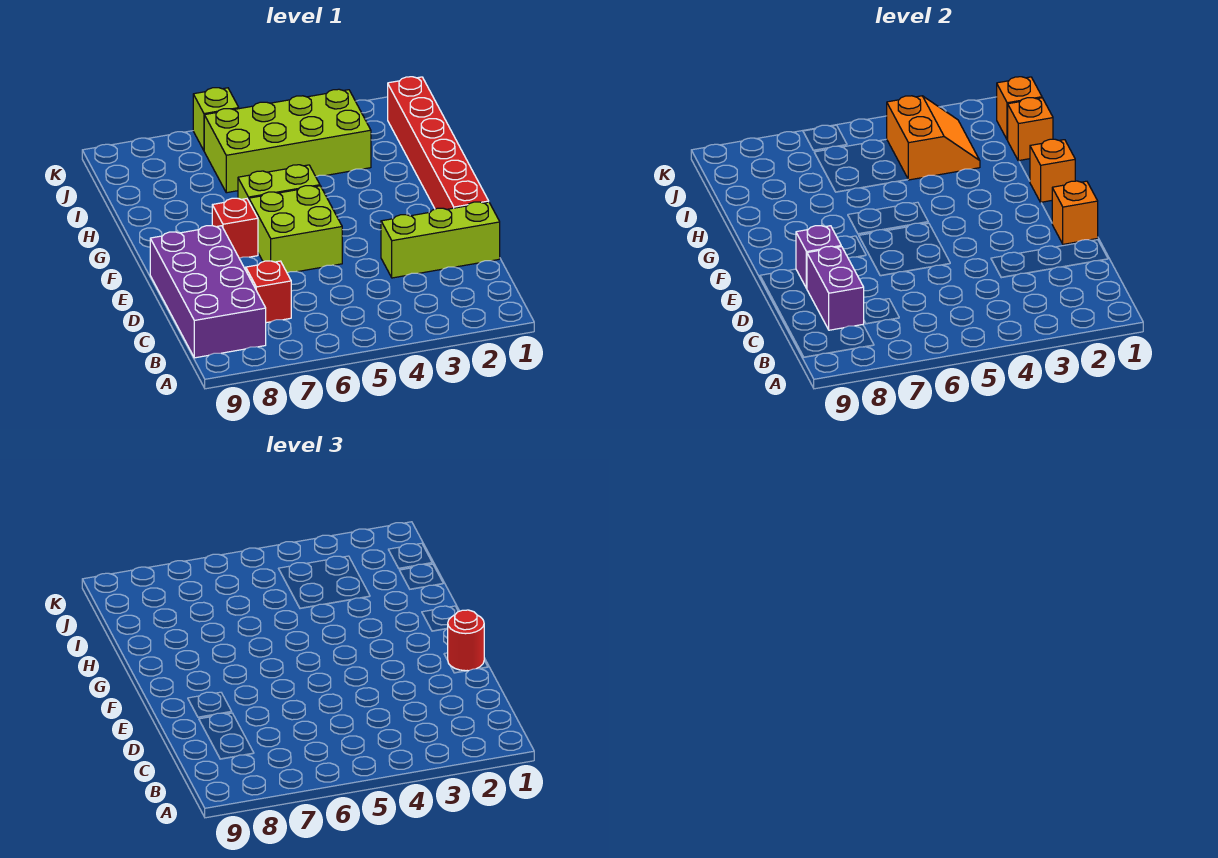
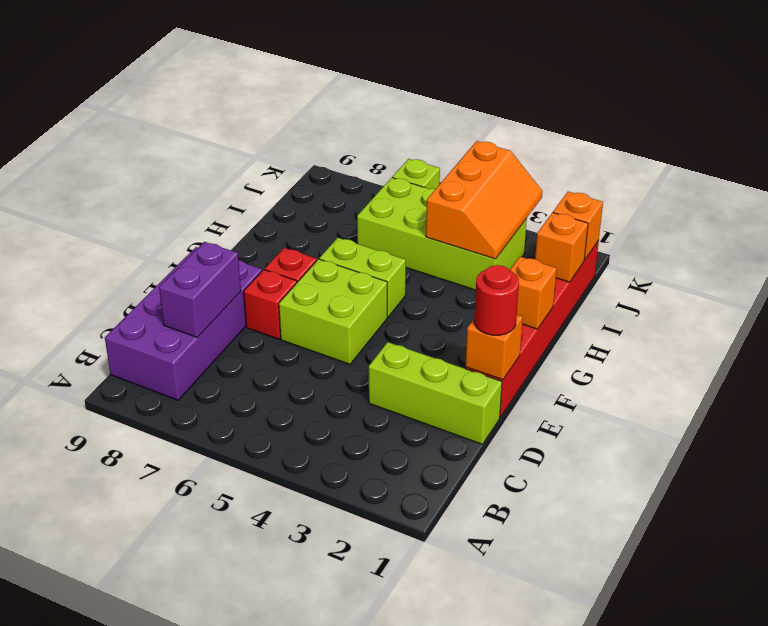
red 1x1 brick [246,261,291,323] -> red 1x1 brick moved to [244,270,297,339]
purple 1x1 brick [796,226,841,288] -> none
orange 2x2 slope [887,96,980,180] -> orange 2x3 slope [426,141,542,259]

